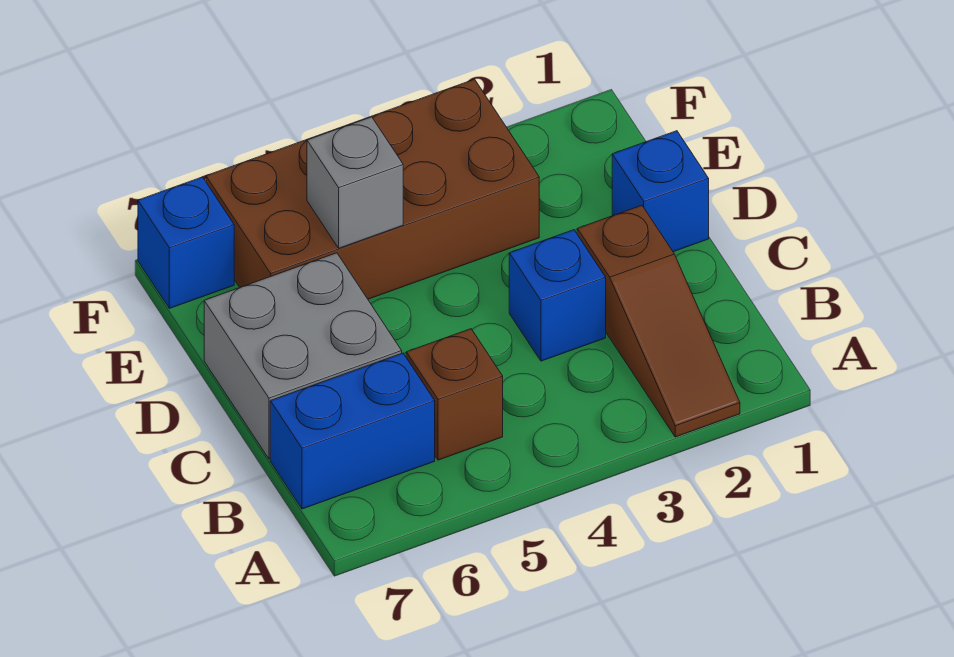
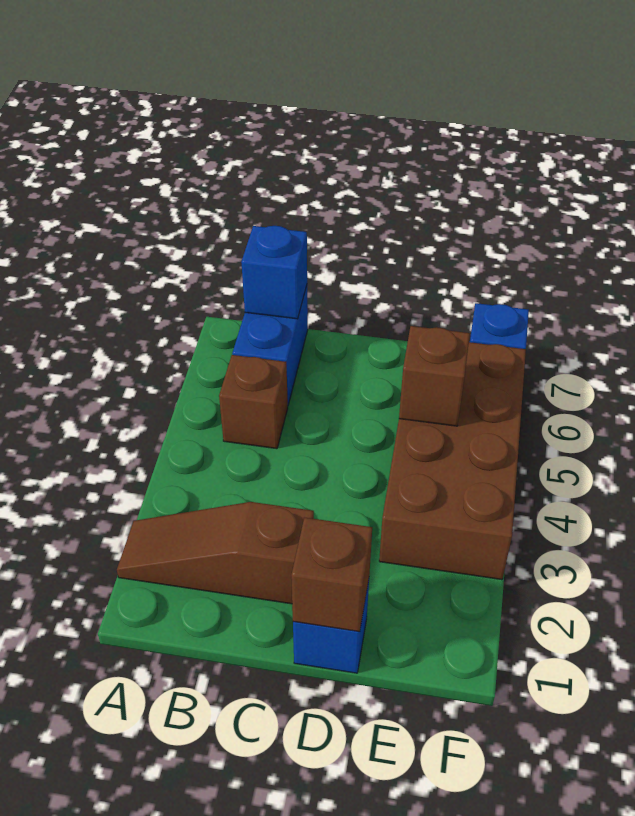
blue 1x1 brick [509,230,606,361] -> blue 1x1 brick moved to [241,226,307,319]
grey 2x2 brick [204,253,402,459] -> none
none -> brown 1x1 brick [291,518,372,632]
grey 1x1 brick [307,117,403,248] -> brown 1x1 brick [399,326,470,426]

